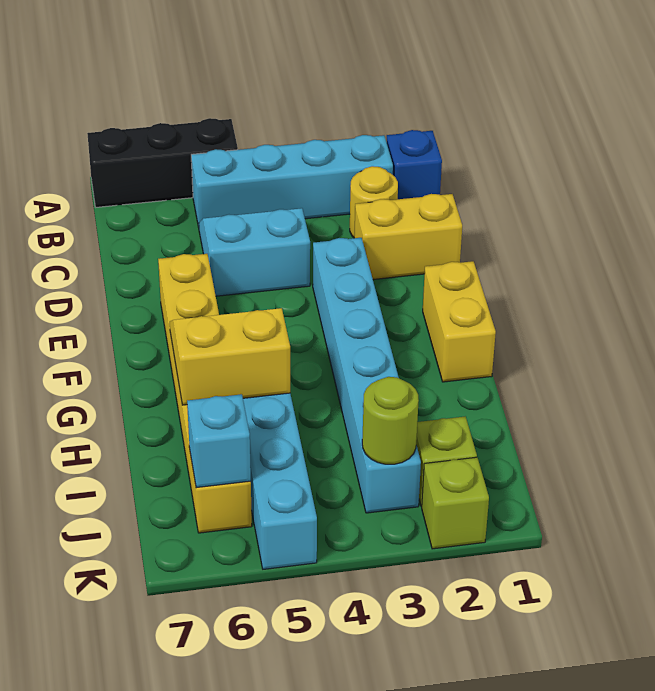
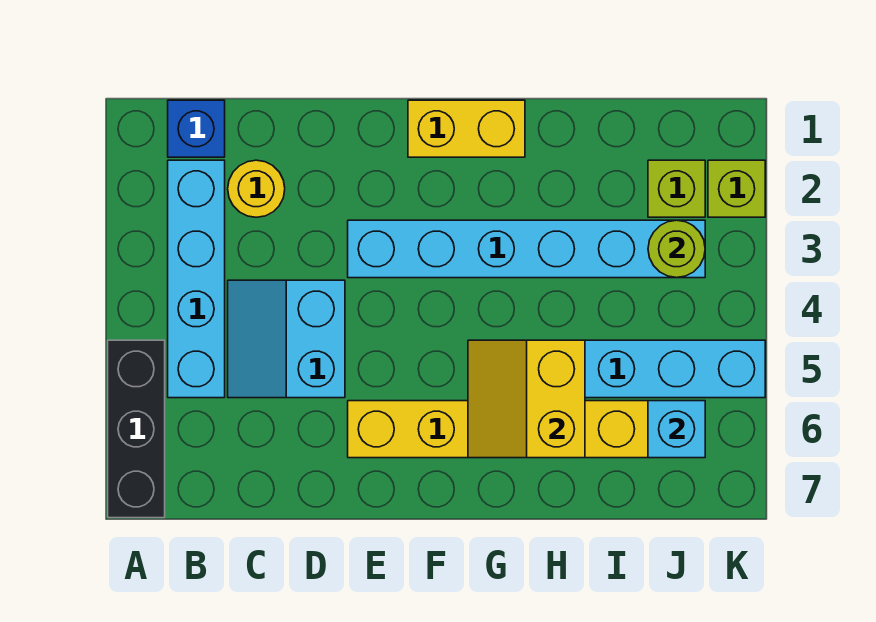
yellow 1x2 brick [354,194,462,279] -> none

